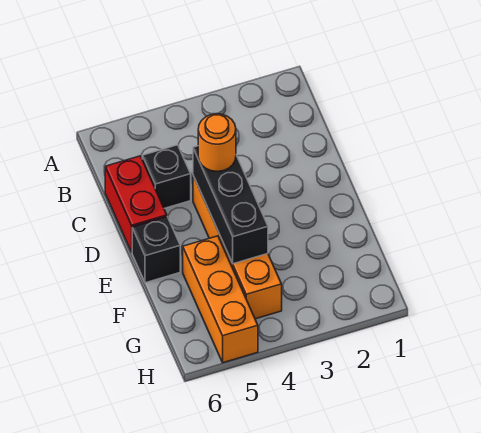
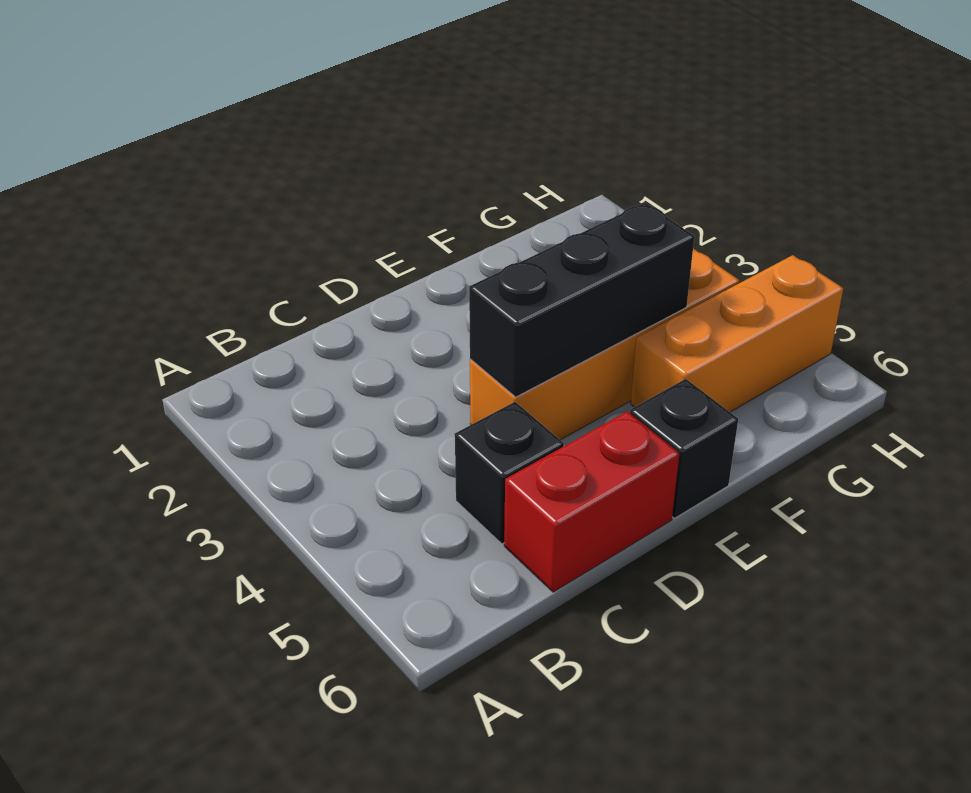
orange 1x1 round brick [198,114,236,172] -> none

